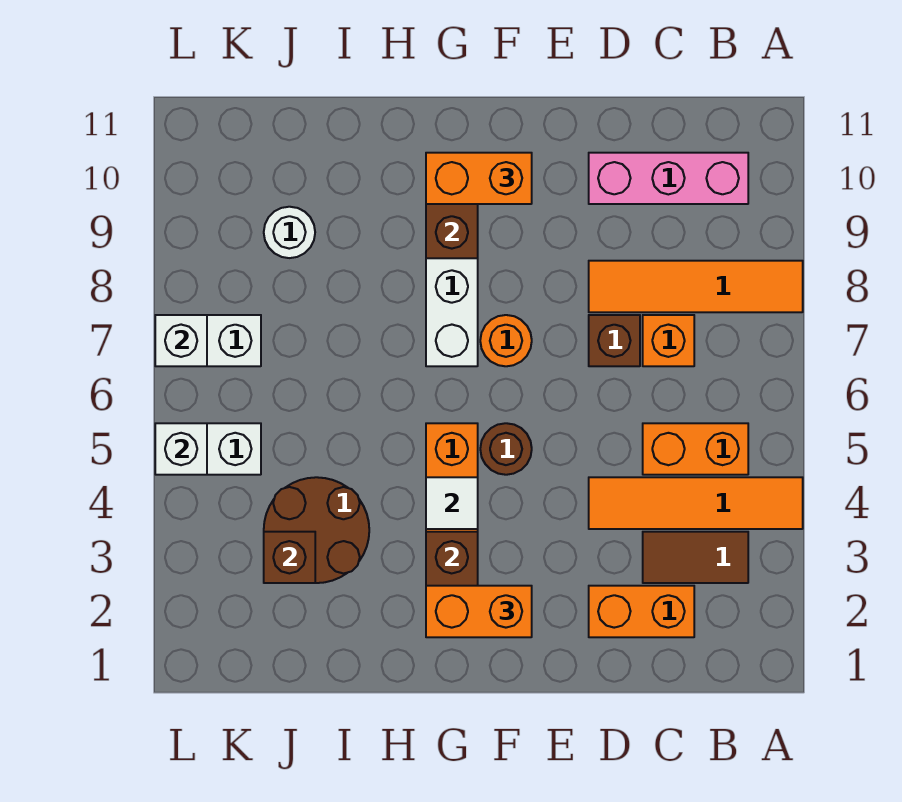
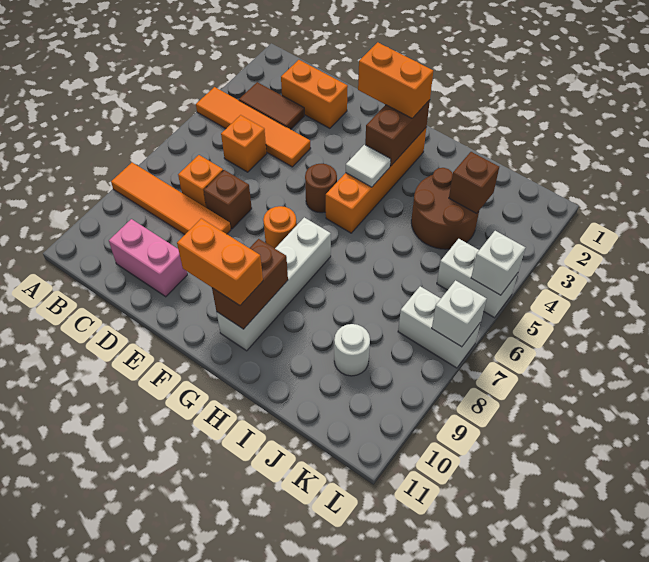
orange 1x2 brick [643,423,748,475] -> orange 1x1 brick [221,115,267,172]
pink 1x3 brick [589,153,748,204] -> pink 1x2 brick [109,219,187,297]

